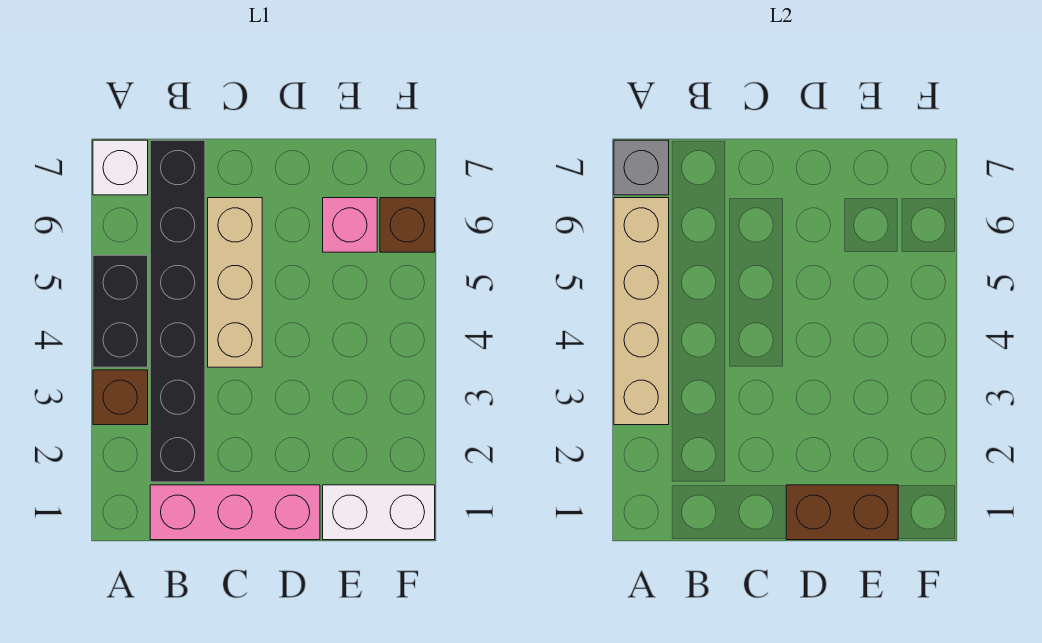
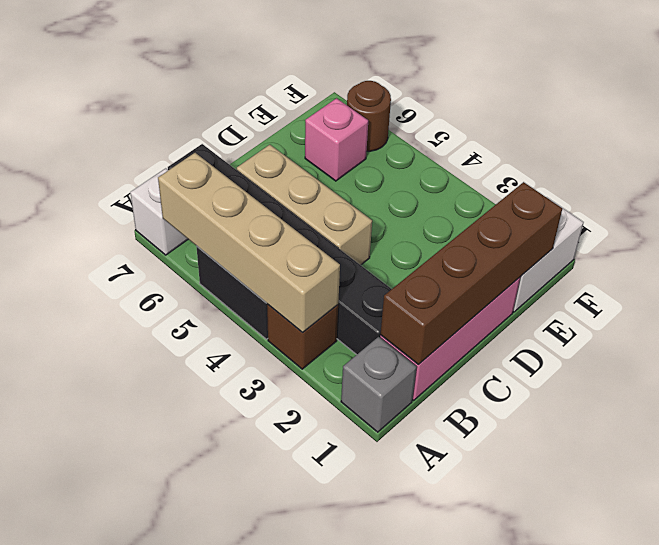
grey 1x1 brick [614,140,669,195] -> grey 1x1 brick moved to [341,337,417,432]
brown 1x2 brick [786,485,898,540] -> brown 1x4 brick [381,182,562,364]
brown 1x1 brick [380,198,435,252] -> brown 1x1 round brick [347,81,391,151]

